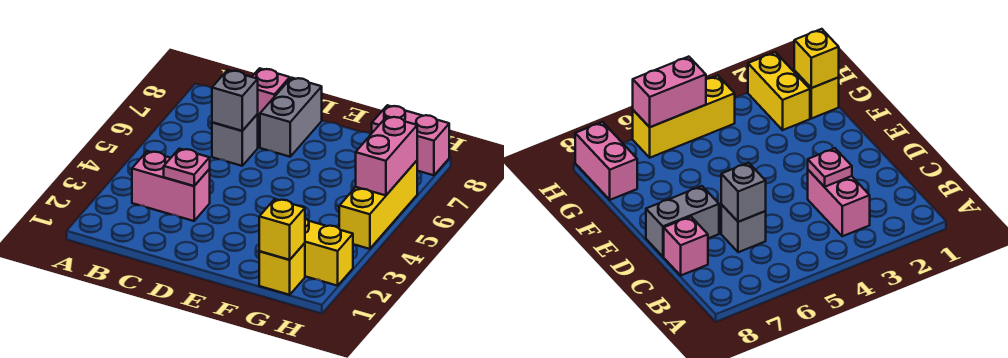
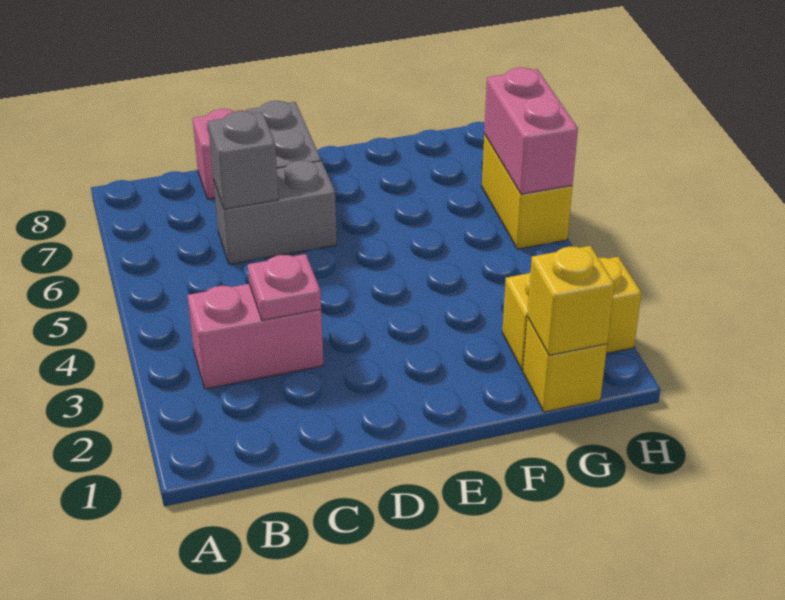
grey 1x1 brick [212,114,258,166] -> grey 1x2 brick [213,160,337,264]
pink 1x2 brick [372,105,449,175] -> none
yellow 1x3 brick [339,161,417,249] -> yellow 1x2 brick [482,134,572,249]

